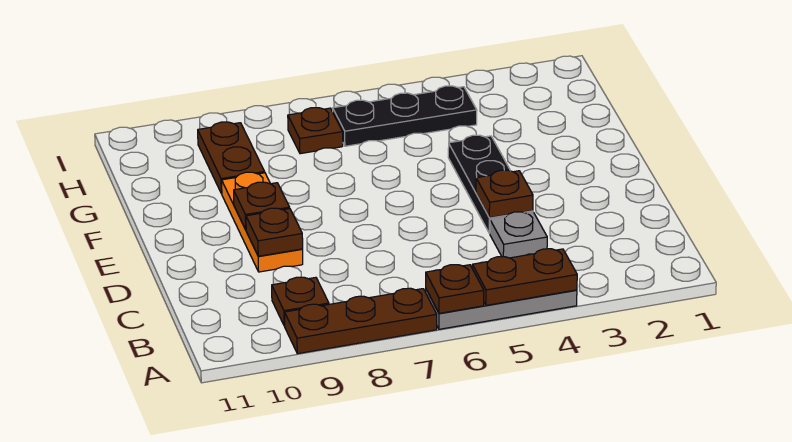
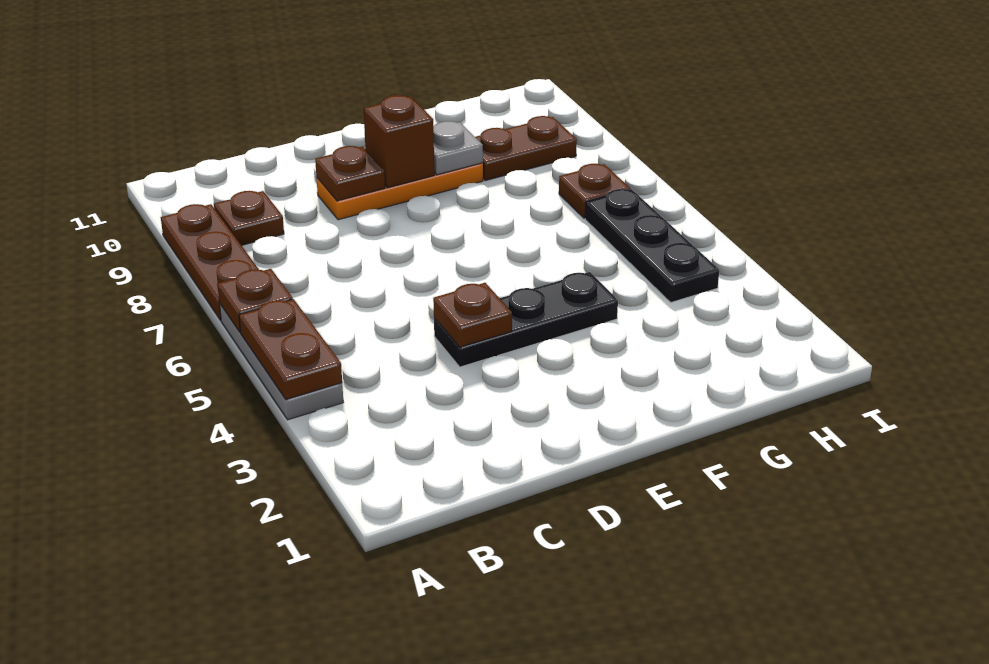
grey 1x1 plate [490,212,547,258] -> grey 1x1 plate moved to [433,121,483,175]
brown 1x1 plate [234,182,290,230] -> brown 1x1 brick [364,95,434,188]

